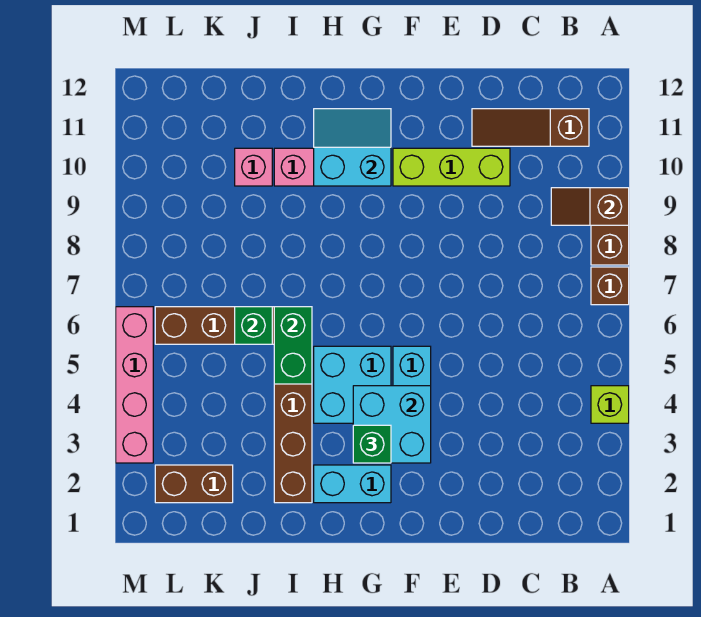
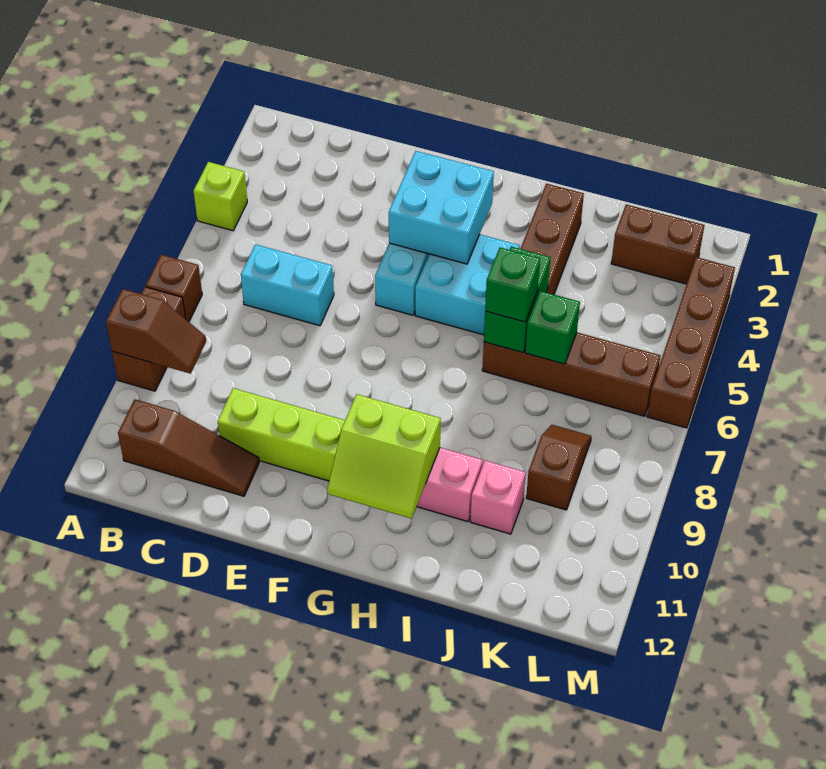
cyan 1x2 brick [314,465,391,503] -> cyan 1x2 brick moved to [241,244,334,326]
green 1x1 brick [353,425,391,463] -> green 1x1 brick moved to [485,248,540,322]
cyan 2x2 slope [314,109,391,186] -> lime 2x2 slope [327,394,441,519]
none -> brown 1x2 slope [526,425,591,510]
pink 1x4 brick [116,307,153,463] -> brown 1x4 brick [647,257,735,428]

